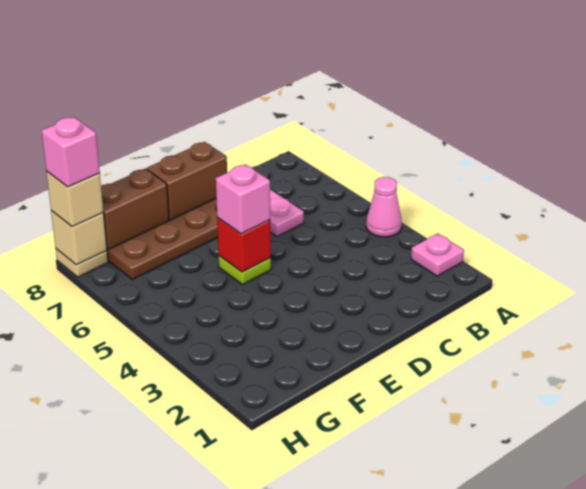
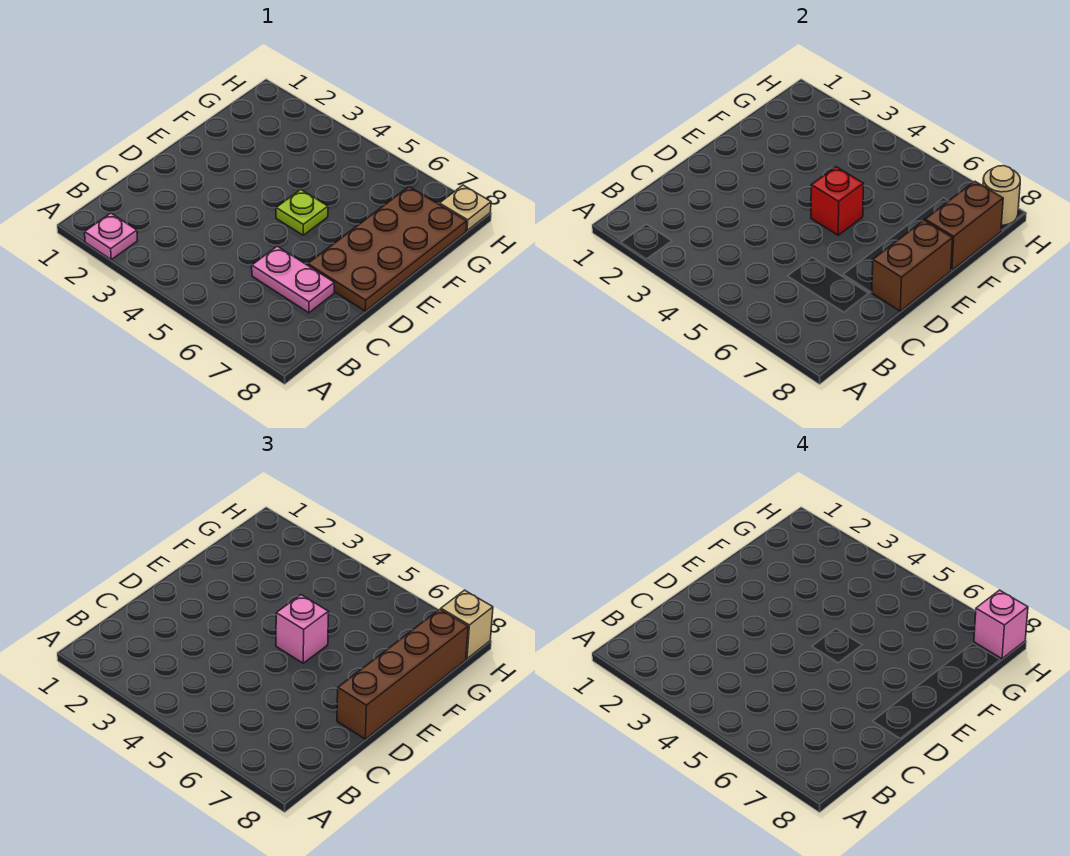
pink 1x1 cone [366,177,402,237] -> none
none -> brown 1x4 brick [337,609,468,739]
tan 1x1 brick [51,211,107,265] -> tan 1x1 round brick [983,166,1020,225]

